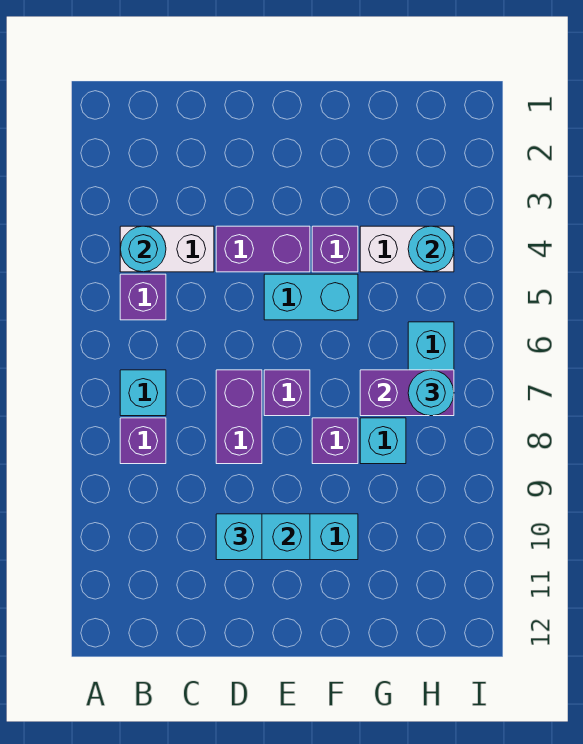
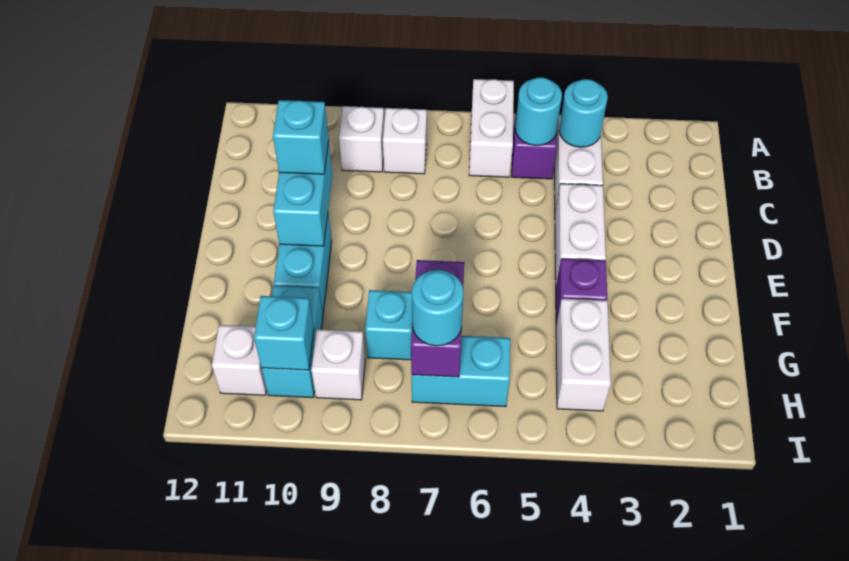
none -> white 1x2 brick [469,79,514,177]
cyan 1x1 brick [120,370,166,416] -> cyan 1x1 brick moved to [254,296,314,370]
purple 1x1 brick [120,418,166,464] -> white 1x1 brick [383,108,427,174]
none -> white 1x1 brick [339,106,384,172]
purple 1x2 brick [216,226,310,272] -> white 1x2 brick [555,184,606,284]
purple 1x2 brick [216,370,262,464] -> none
cyan 1x2 brick [264,274,358,320] -> cyan 1x2 brick moved to [262,286,323,398]
purple 1x1 brick [264,370,310,416] -> none
purple 1x1 brick [312,418,358,464] -> none
cyan 1x1 round brick [408,226,454,272] -> cyan 1x1 round brick moved to [515,77,562,146]
none -> white 1x1 brick [311,329,365,400]
none -> white 1x1 brick [212,325,267,395]

